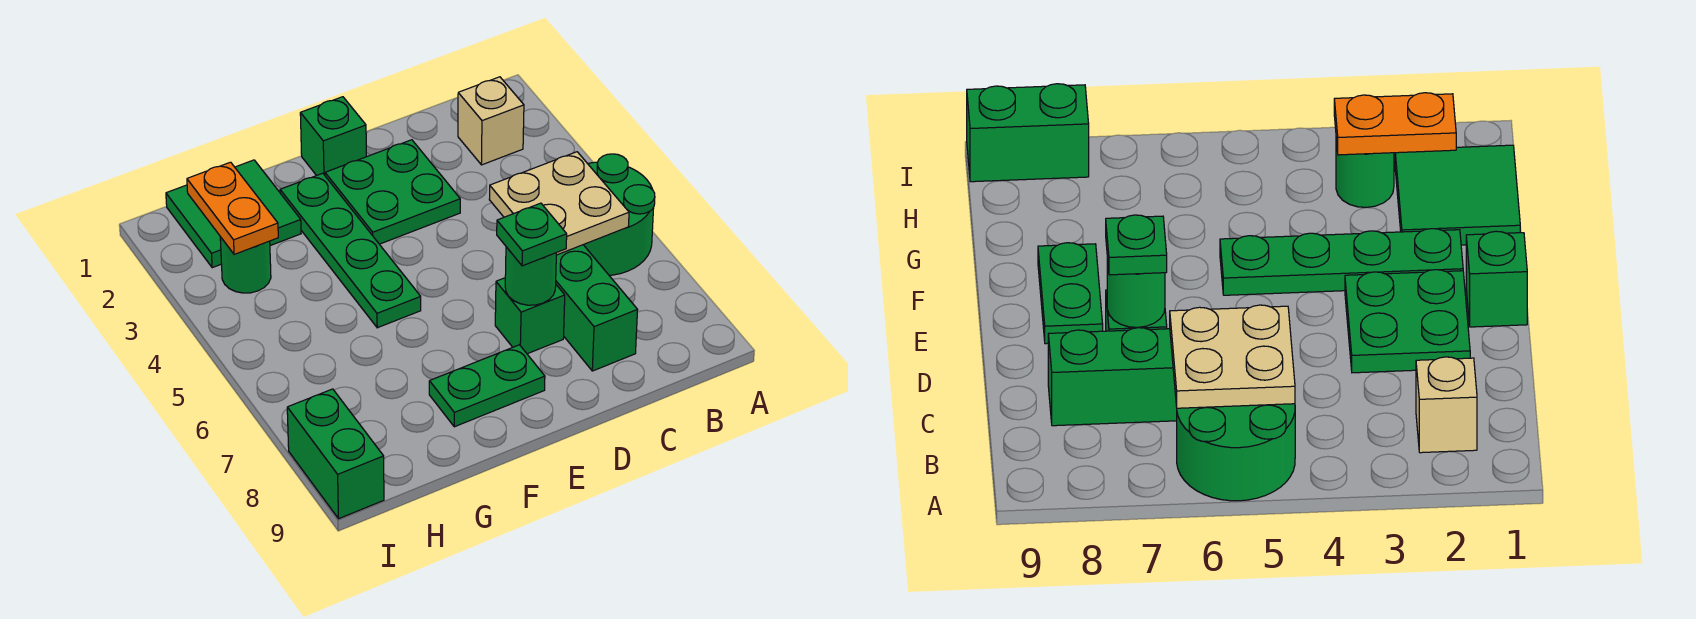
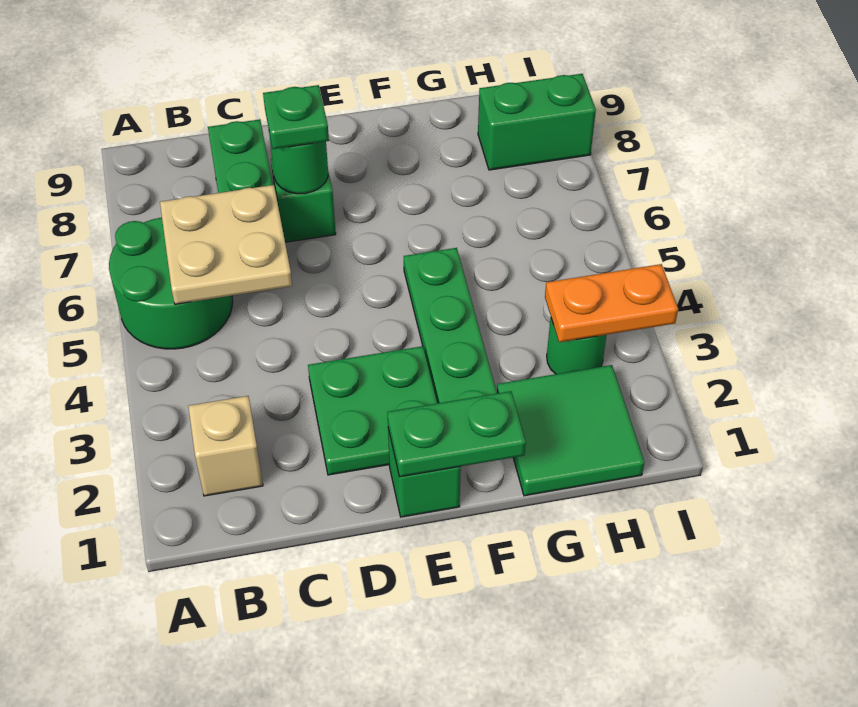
green 1x2 plate [429,345,545,427] -> green 1x2 plate moved to [387,391,526,477]
orange 1x2 plate [187,162,278,254] -> orange 1x2 plate turned to [545,264,678,342]
green 1x2 brick [287,389,384,519] -> green 1x2 brick turned to [478,74,596,170]

